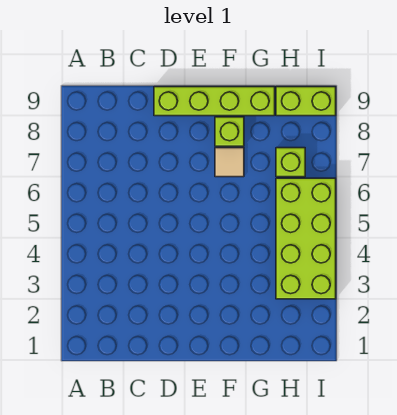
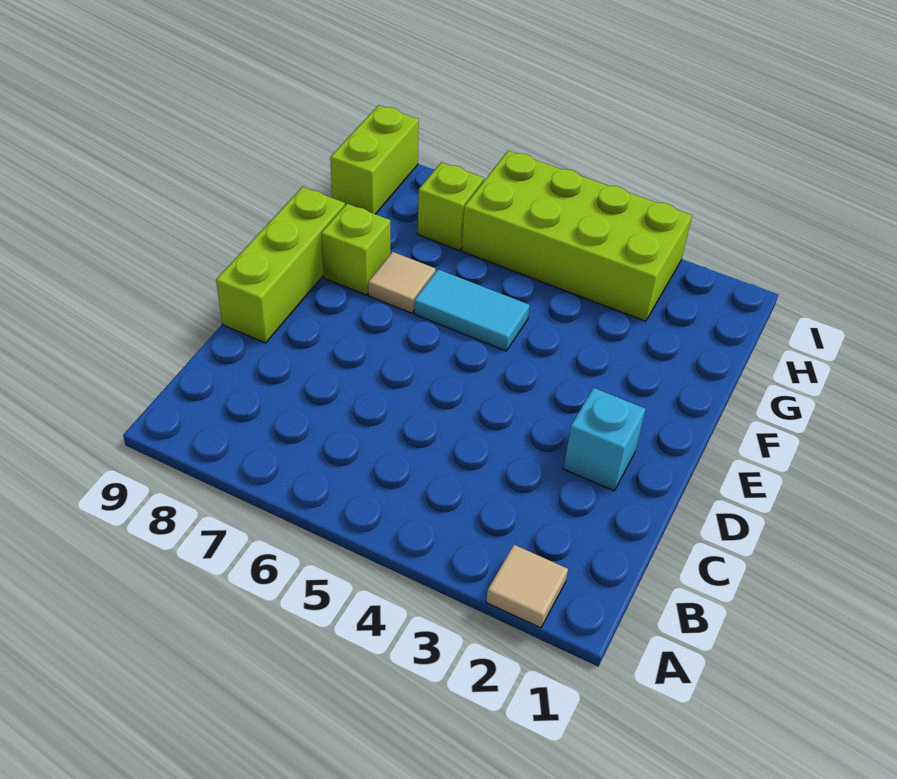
none -> tan 1x1 tile [486,545,568,628]
none -> cyan 1x1 brick [563,388,645,491]
lime 1x4 brick [154,87,275,116] -> lime 1x3 brick [216,187,345,343]
none -> cyan 1x2 tile [414,269,530,351]

